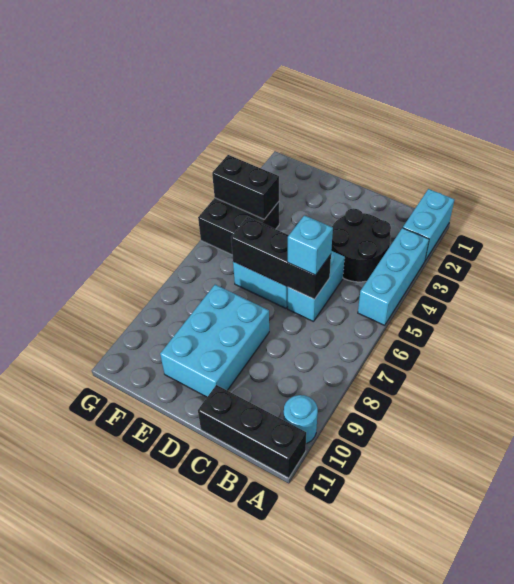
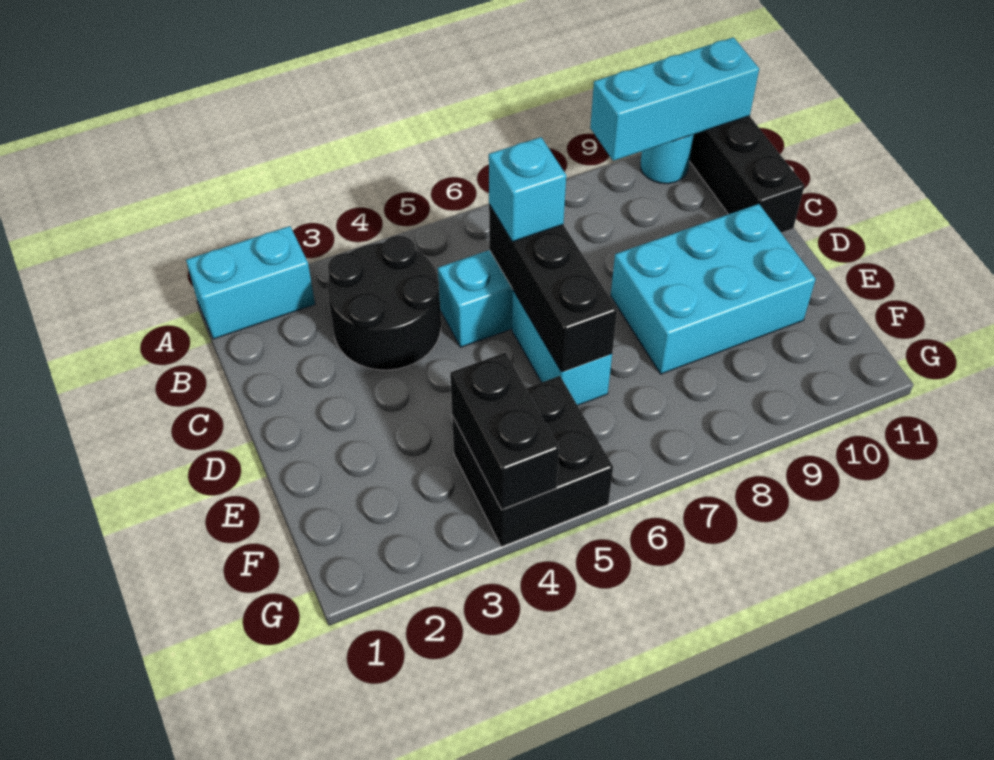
cyan 1x3 brick [358,228,429,325] -> cyan 1x3 brick moved to [590,37,759,161]

